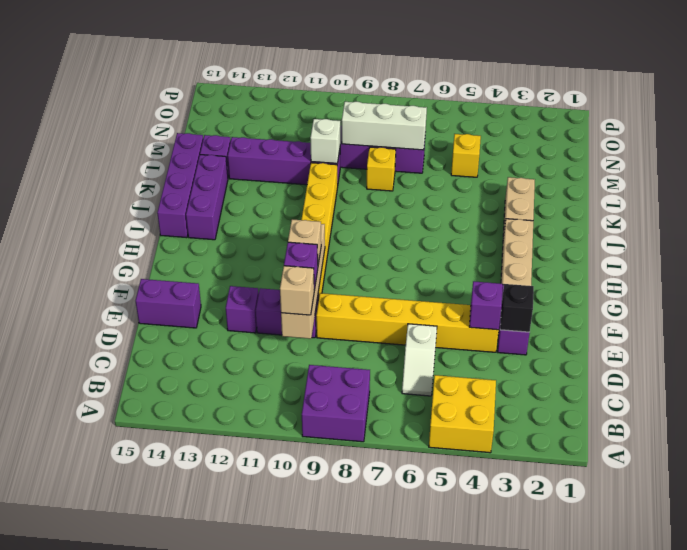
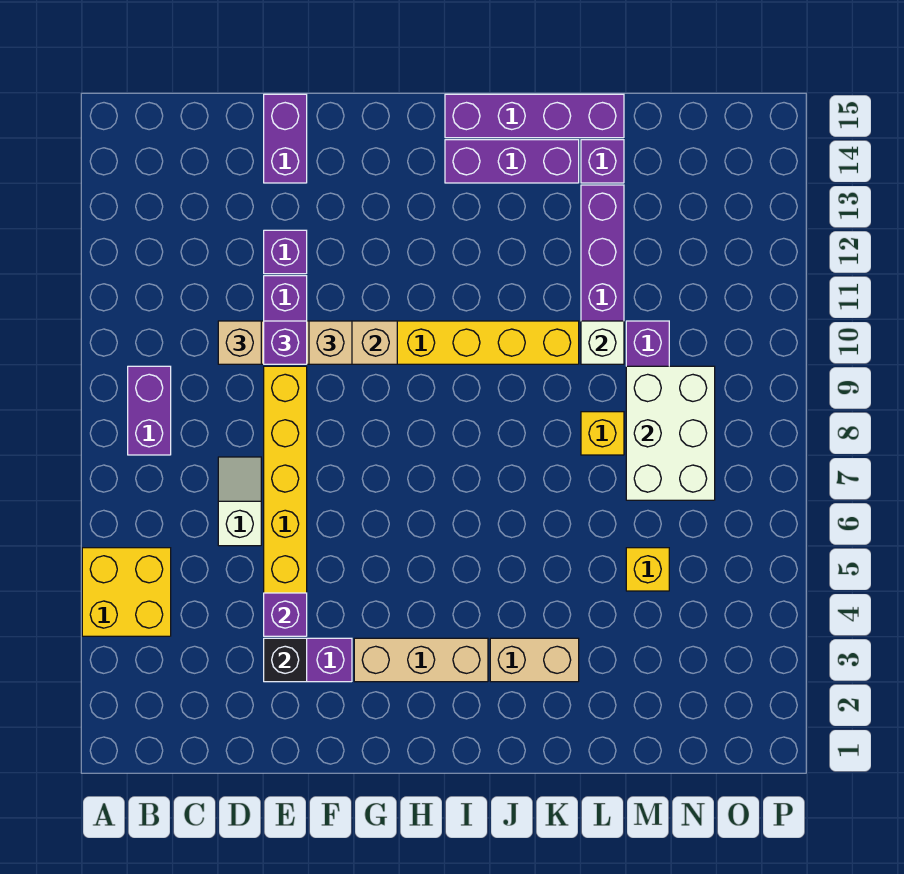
purple 2x2 brick [302,365,370,442] -> purple 1x2 brick [128,366,171,455]
white 1x2 slope [402,324,437,396] -> white 1x2 slope turned to [218,457,261,546]
white 1x3 brick [342,102,427,150] -> white 2x3 brick [626,366,715,500]

